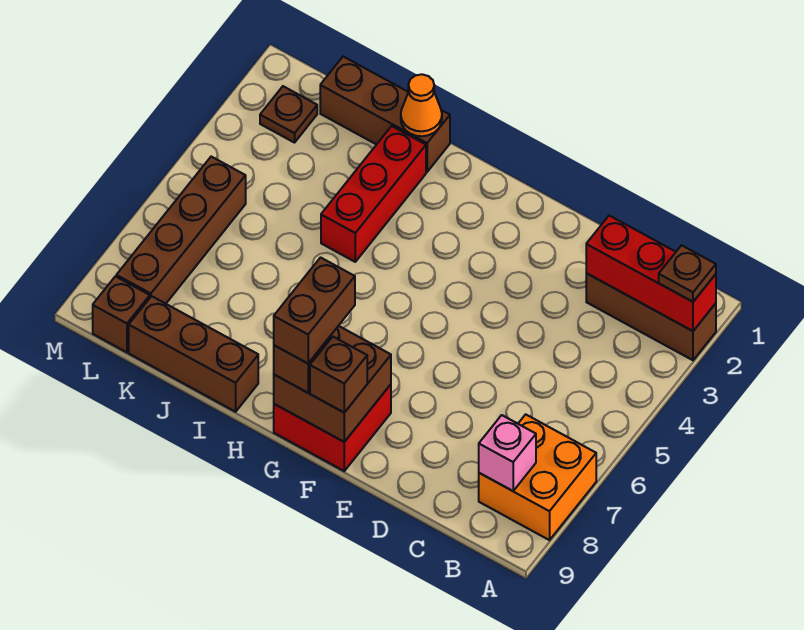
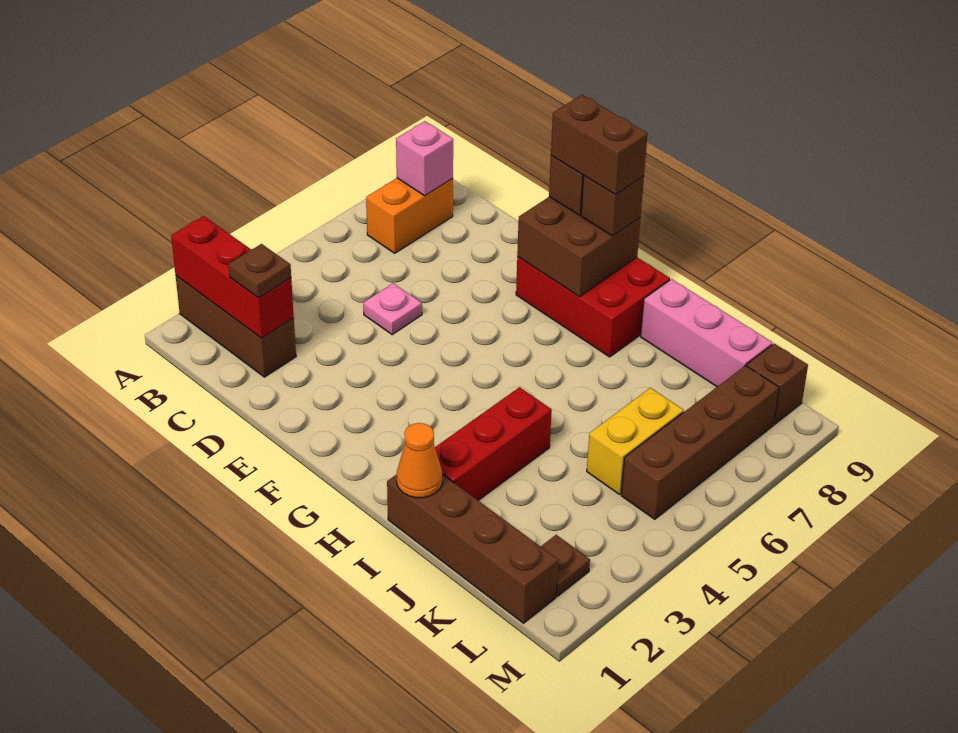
brown 1x1 plate [659,245,716,302] -> brown 1x1 plate moved to [229,244,291,298]
orange 2x2 brick [479,414,596,540] -> orange 1x2 brick [366,178,453,253]
none -> pink 1x1 plate [363,283,422,335]
red 2x2 brick [274,384,391,471] -> red 2x3 brick [516,257,670,357]
brown 1x2 brick [274,258,355,363] -> brown 1x2 brick turned to [551,95,648,195]
brown 1x3 brick [320,57,450,172] -> brown 1x4 brick [387,474,558,623]
brown 1x3 brick [129,296,258,412] -> pink 1x3 brick [641,279,772,387]
none -> yellow 1x2 brick [587,388,684,495]

